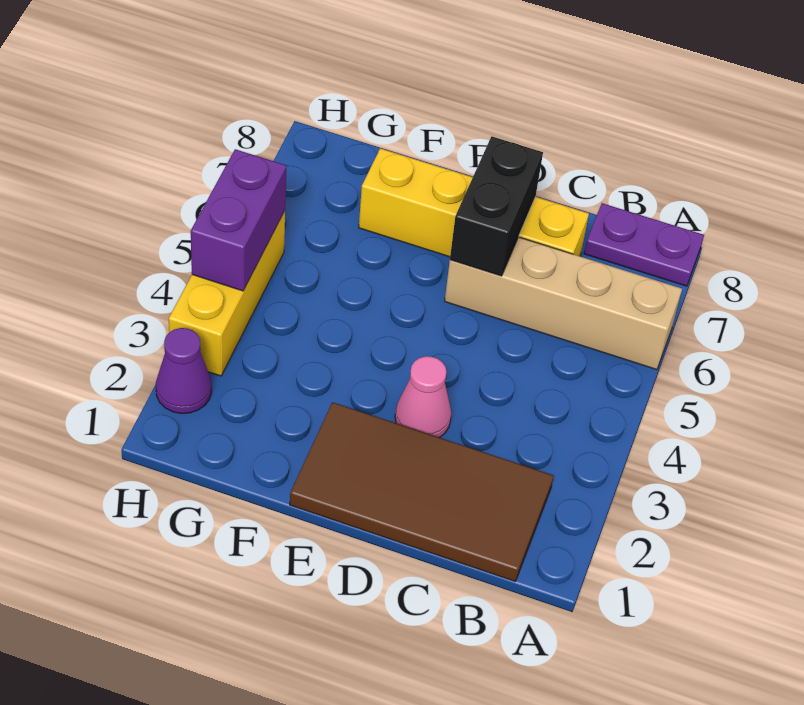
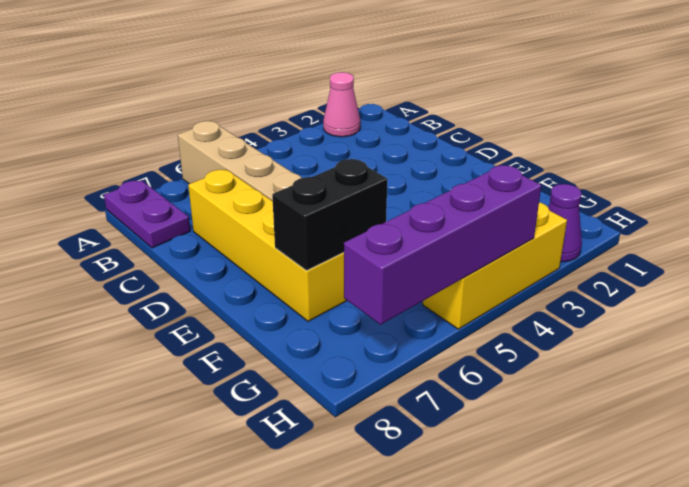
brown 2x4 tile [290,402,554,581] -> none
pink 1x1 cone [395,356,451,438] -> pink 1x1 cone moved to [323,72,360,137]
black 1x2 brick [450,136,543,276] -> black 1x2 brick moved to [272,159,387,270]
purple 1x2 brick [191,149,286,291] -> purple 1x4 brick [344,165,541,325]

